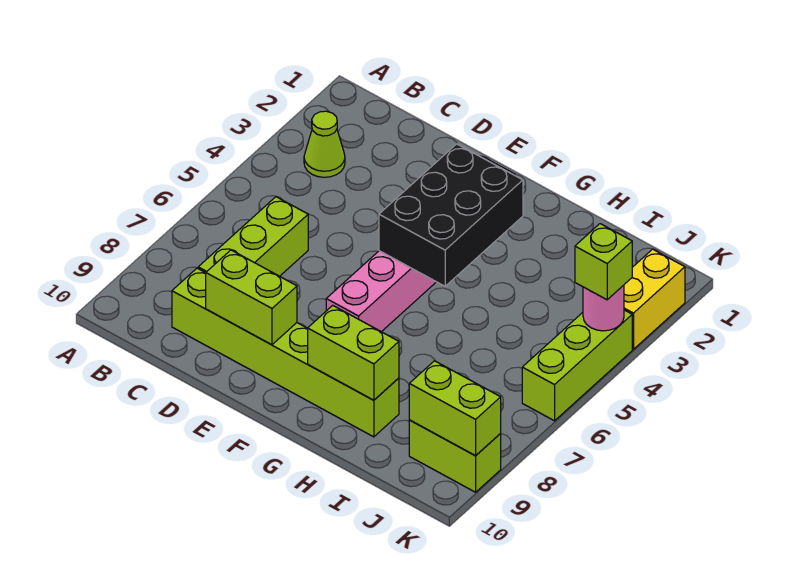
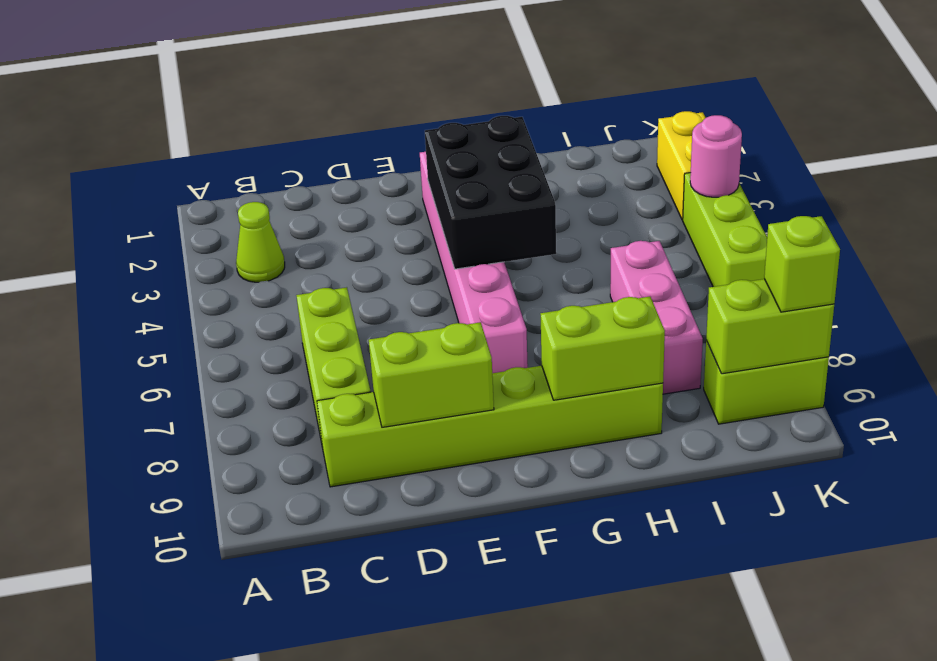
none -> pink 1x3 brick [610,241,703,394]
lime 1x1 brick [575,224,632,300] -> lime 1x1 brick moved to [764,216,840,312]

